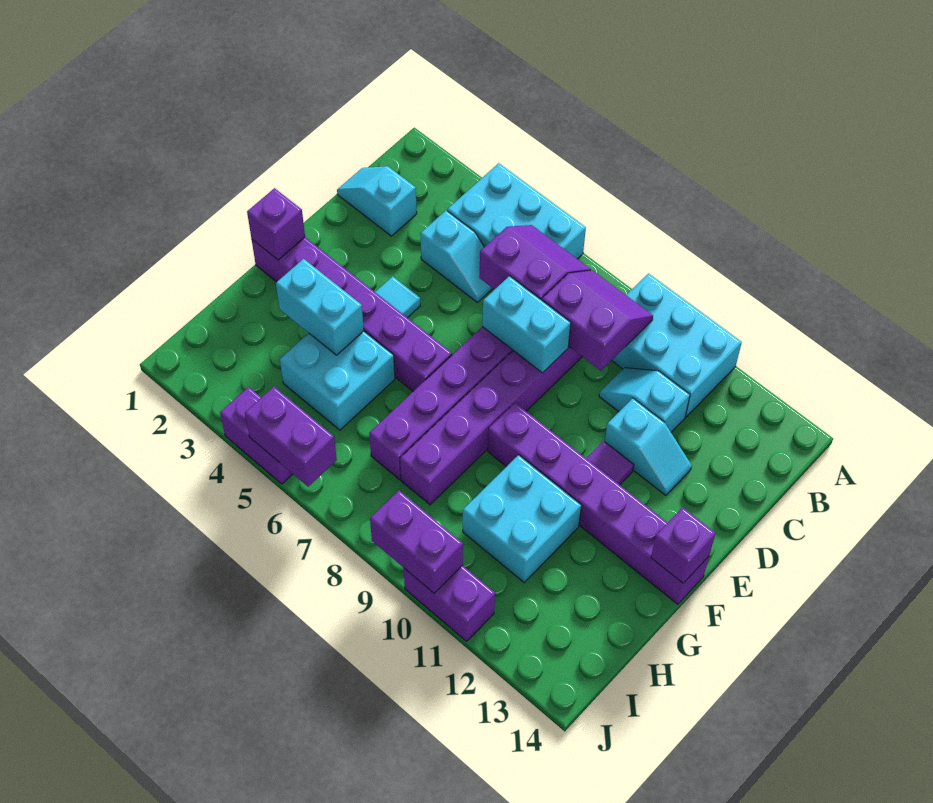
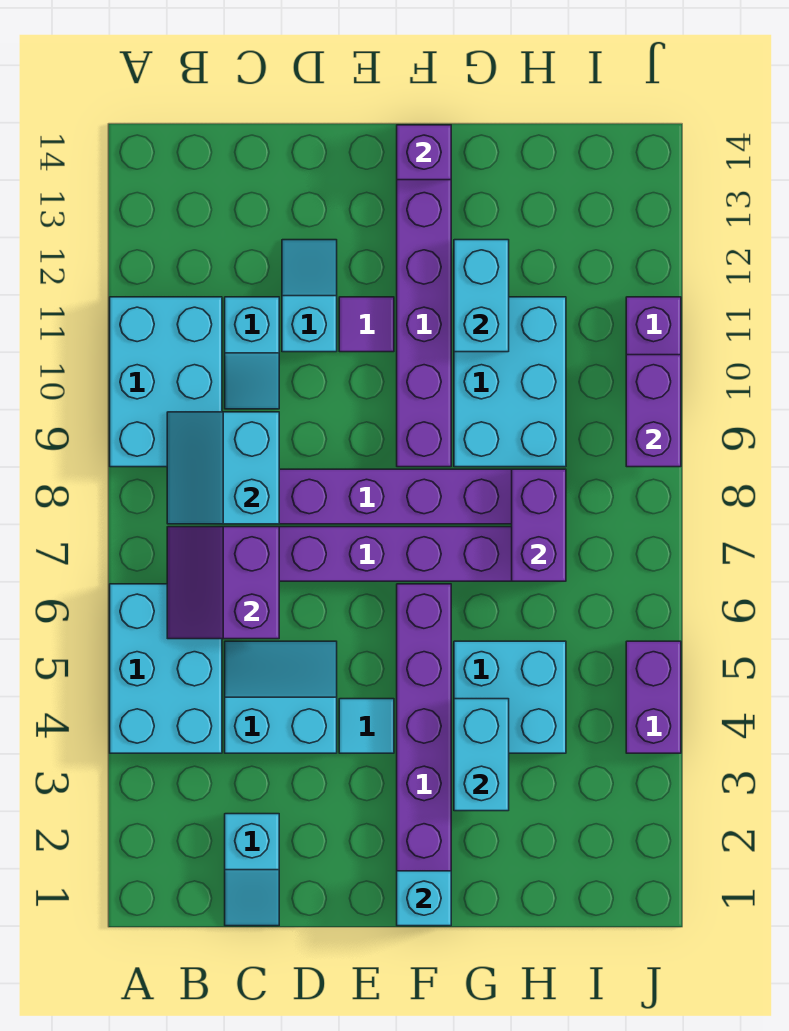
purple 2x2 slope [542,270,653,371] -> cyan 2x2 slope [167,412,279,524]
cyan 1x2 slope [420,210,493,302] -> cyan 2x2 slope [225,641,337,753]
cyan 1x2 brick [482,276,571,373] -> cyan 1x2 brick moved to [454,240,509,352]
purple 1x1 brick [247,188,305,260] -> cyan 1x1 brick [397,871,451,926]
cyan 2x2 brick [463,455,581,582] -> cyan 2x3 brick [454,297,566,467]
purple 1x2 brick [245,387,337,486] -> purple 1x2 brick moved to [512,469,566,581]

